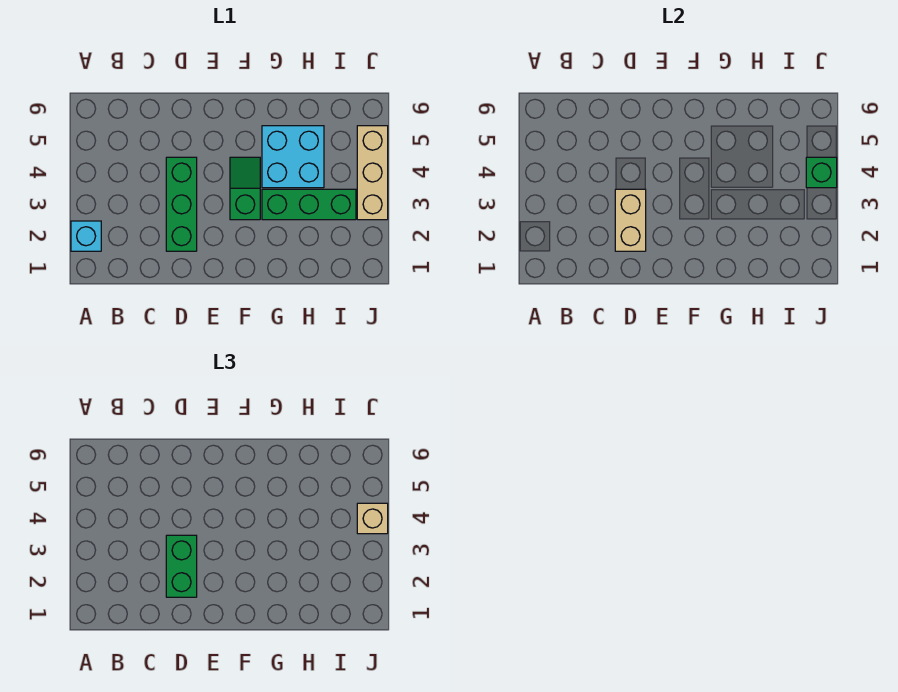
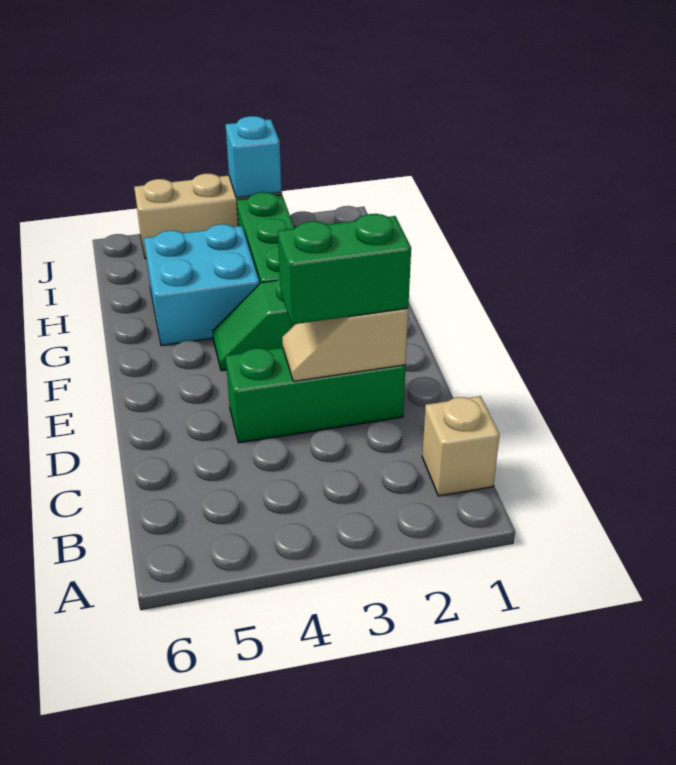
cyan 1x1 brick [71,221,101,251] -> cyan 1x1 brick moved to [225,116,282,198]
tan 1x2 brick [615,189,646,251] -> tan 1x2 slope [282,308,408,381]
green 1x1 brick [806,157,837,188] -> none
tan 1x1 brick [357,503,388,534] -> tan 1x1 brick moved to [422,396,500,496]

